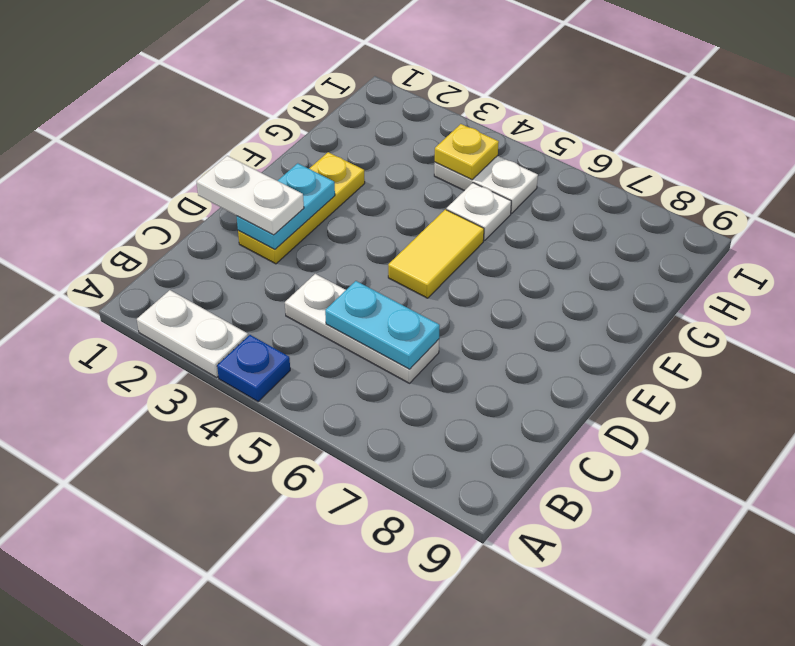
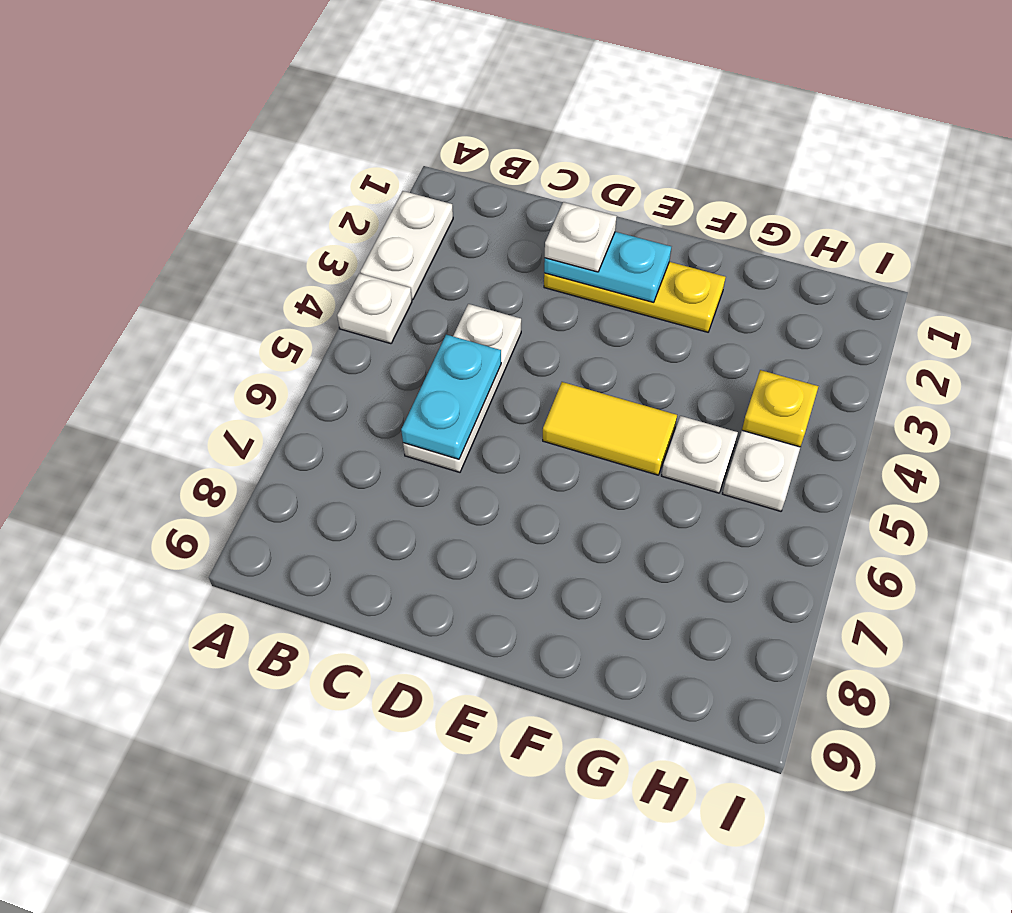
blue 1x1 plate [217,335,290,402] -> white 1x1 plate [337,273,412,344]
white 1x2 plate [196,156,304,235] -> white 1x1 plate [545,202,617,272]

